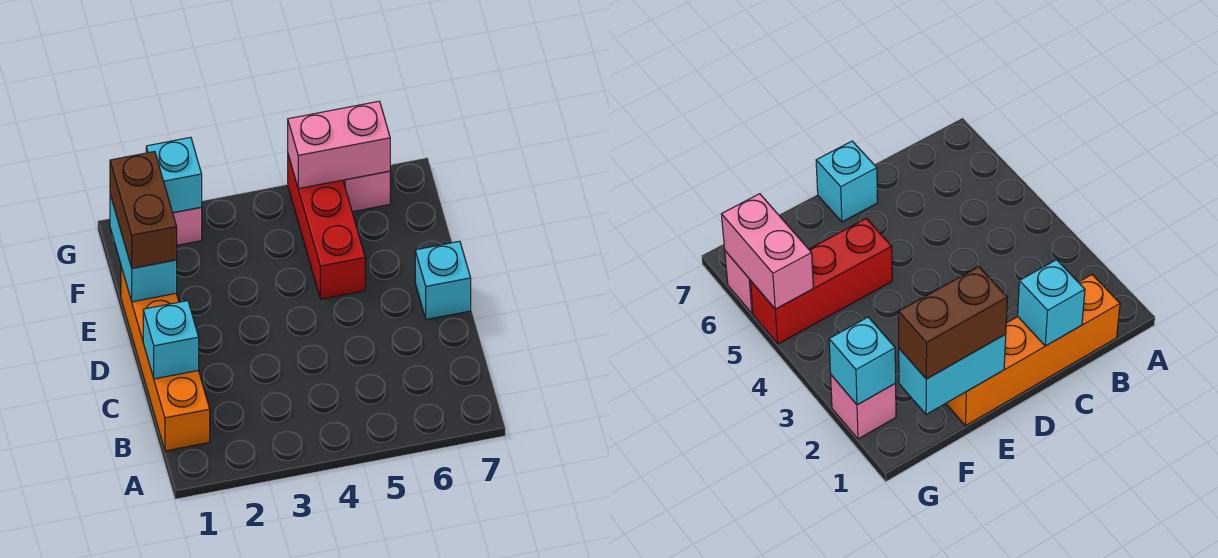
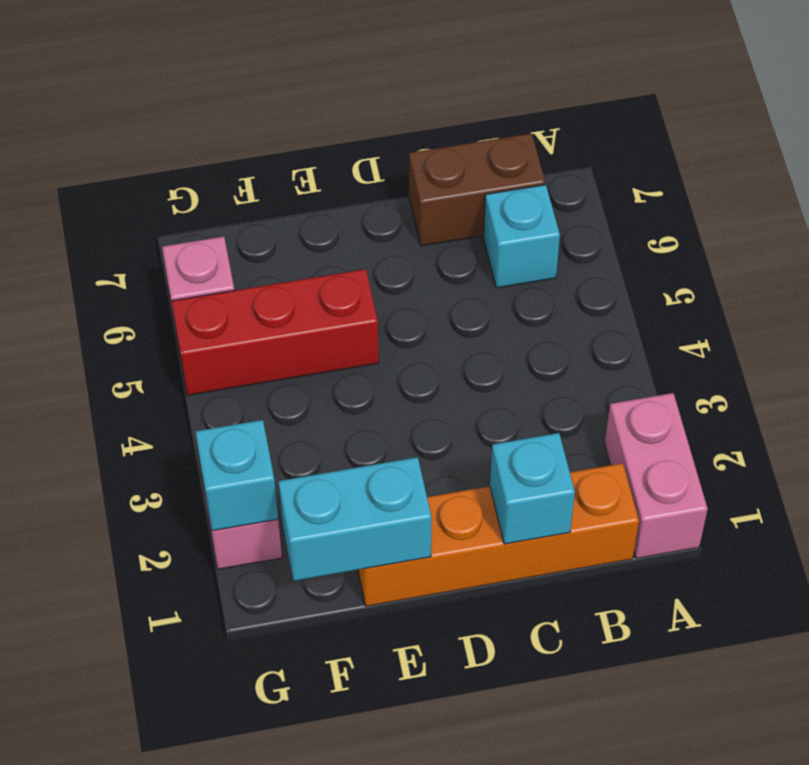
cyan 1x1 brick [415,241,471,320] -> cyan 1x1 brick moved to [484,185,560,288]
brown 1x2 brick [110,152,177,268] -> brown 1x2 brick moved to [409,133,545,246]
pink 1x2 brick [288,101,390,189] -> pink 1x2 brick moved to [605,393,708,559]

